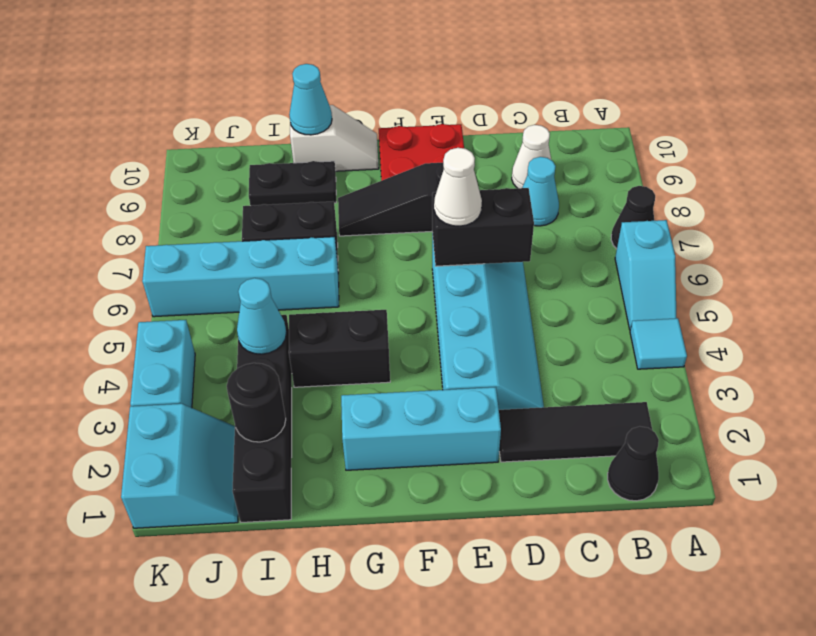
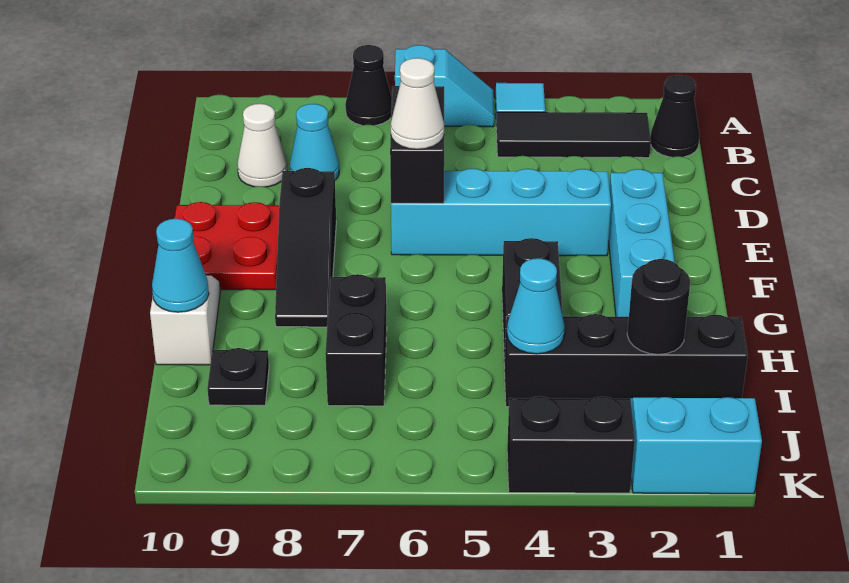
black 1x3 tile [499,402,653,462] -> black 1x3 tile turned to [496,112,651,158]
cyan 1x4 brick [142,237,339,317] -> none
black 1x2 plate [249,161,336,206] -> black 1x1 plate [207,348,269,405]
cyan 1x2 brick [130,320,195,408] -> black 1x2 brick [507,396,635,493]

